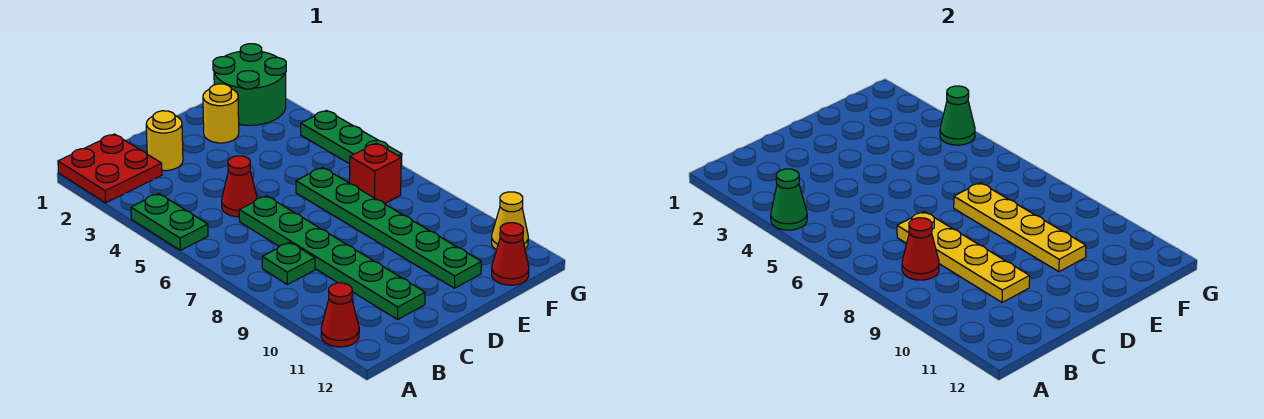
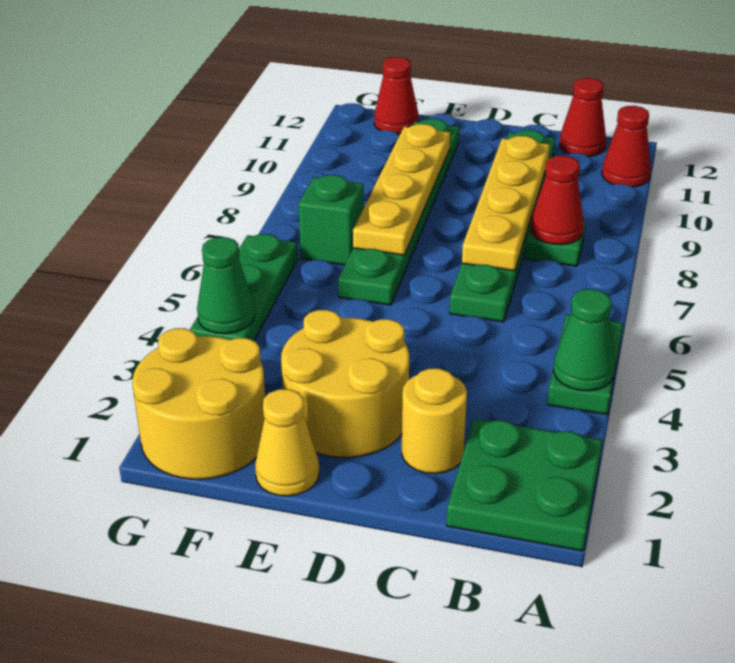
red 2x2 plate [58,134,162,203] -> green 2x2 plate [447,419,602,551]
red 1x1 cone [222,156,257,217] -> red 1x1 cone moved to [560,78,606,157]
yellow 1x1 round brick [203,84,239,143] -> yellow 2x2 round brick [281,310,409,457]
green 2x2 round brick [213,44,286,125] -> yellow 2x2 round brick [132,328,265,479]
red 1x1 brick [350,143,401,204] -> green 1x1 brick [299,175,364,265]
yellow 1x1 cone [492,192,528,250] -> yellow 1x1 cone moved to [255,389,319,496]

